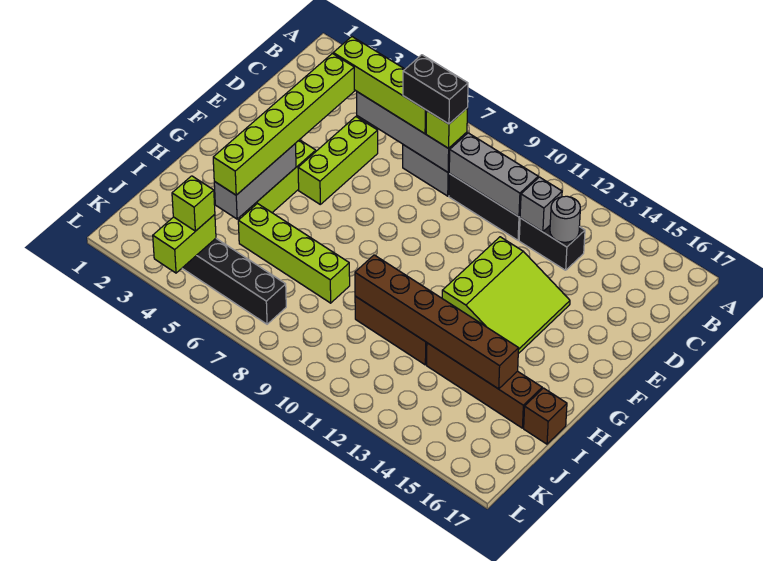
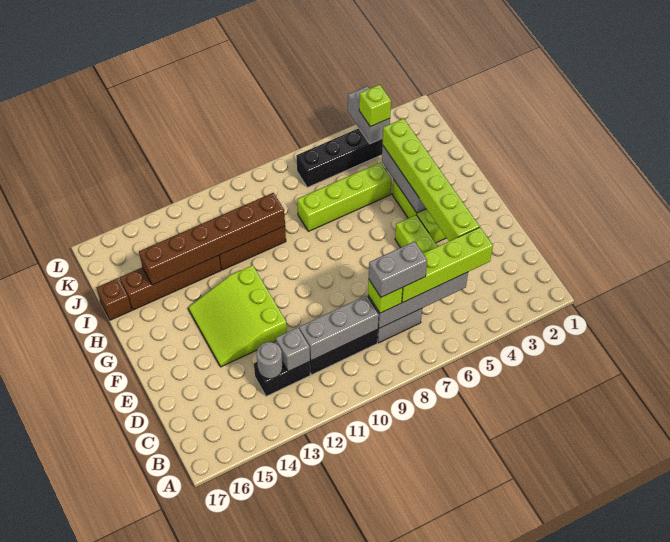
black 1x2 brick [403,55,468,124] -> grey 1x2 brick [369,241,427,297]
lime 1x2 brick [153,215,216,273] -> grey 1x2 brick [348,86,390,144]

